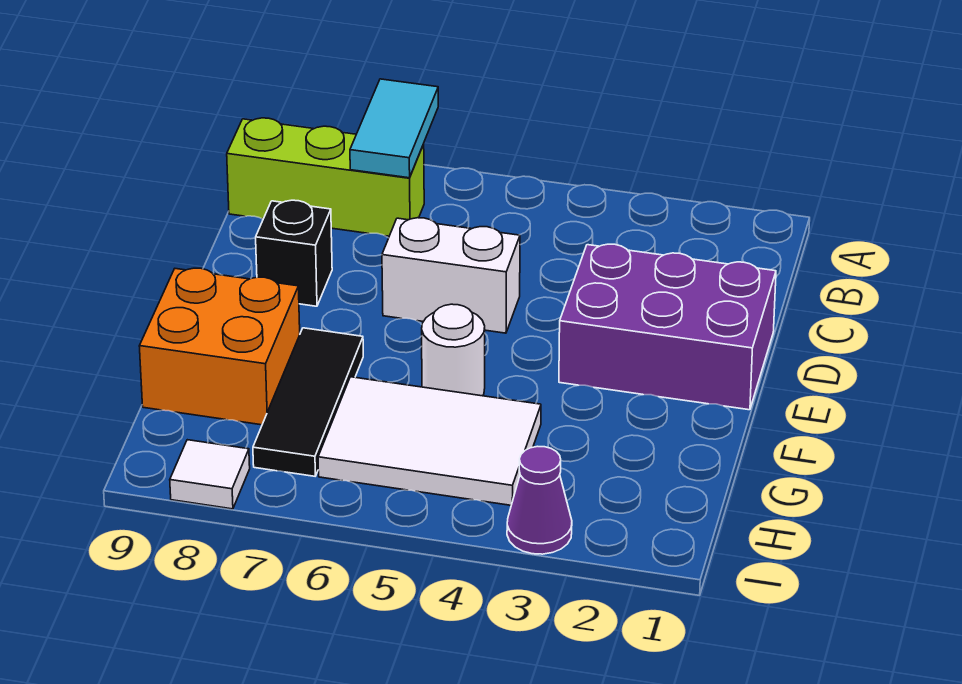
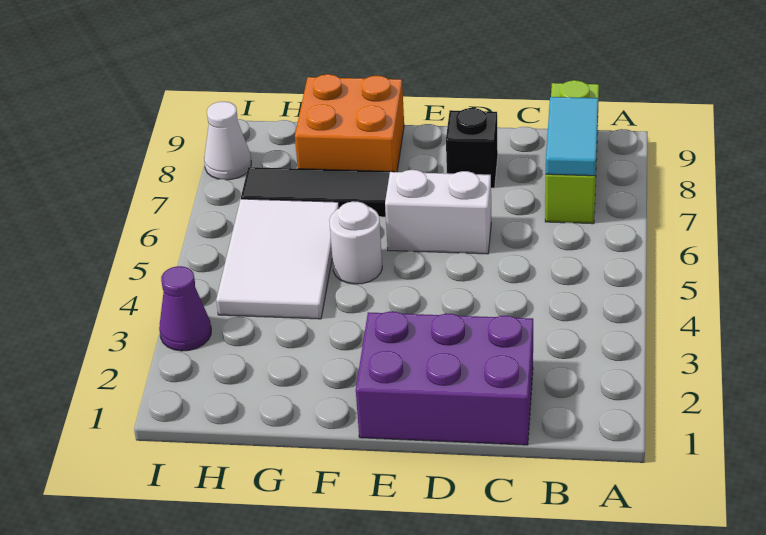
cyan 1x2 tile [350,79,438,178] -> cyan 1x2 tile turned to [546,97,598,176]
purple 2x3 brick [559,244,776,410] -> purple 2x3 brick turned to [356,311,533,445]
white 1x2 brick [382,218,520,333] -> white 1x2 brick turned to [385,170,491,254]
white 1x1 tile [170,440,250,509] -> white 1x1 cone [204,102,251,180]

